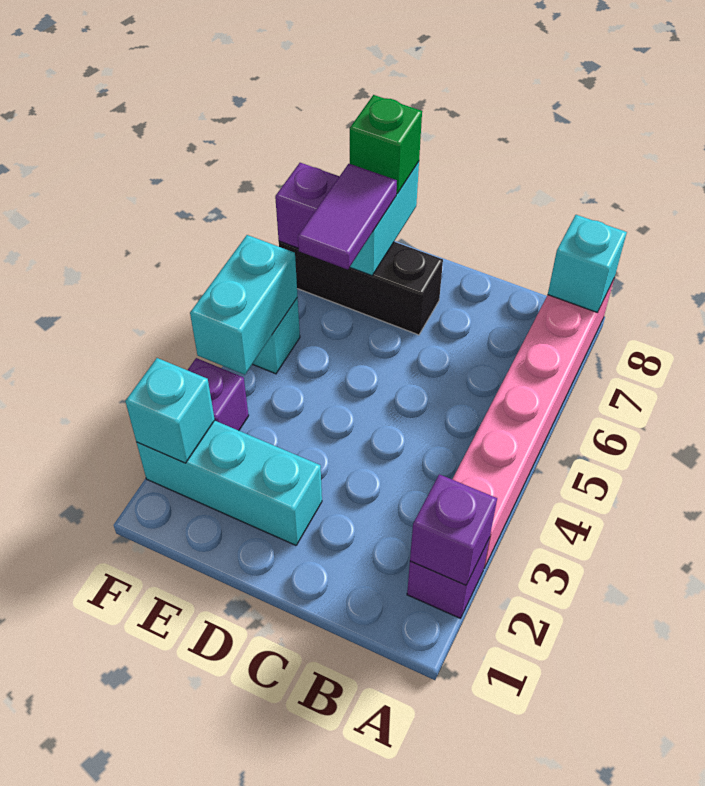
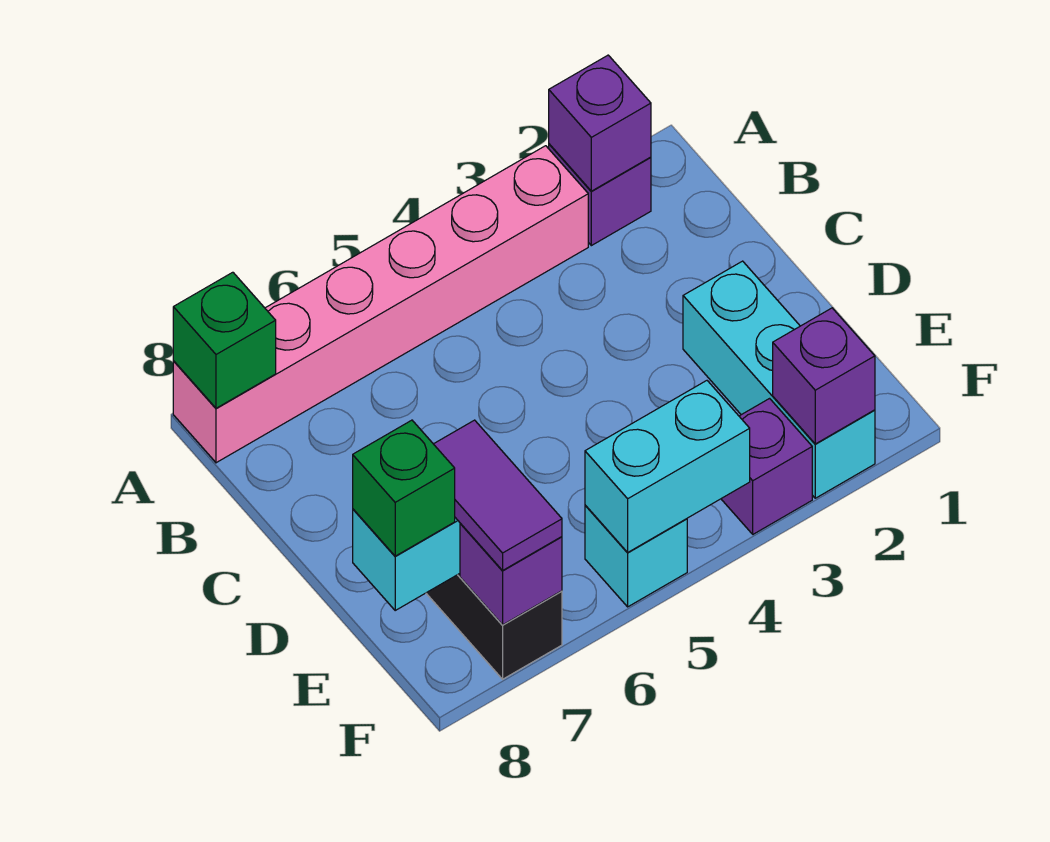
cyan 1x1 brick [548,215,627,312] -> green 1x1 brick [173,272,276,408]
purple 1x2 tile [298,164,397,270] -> purple 1x2 tile turned to [434,420,562,570]
cyan 1x1 brick [125,358,215,463] -> purple 1x1 brick [773,308,875,444]

